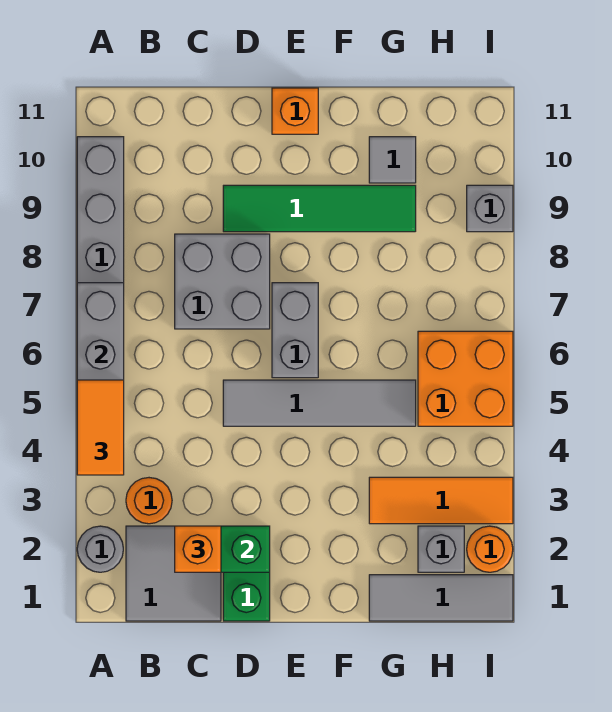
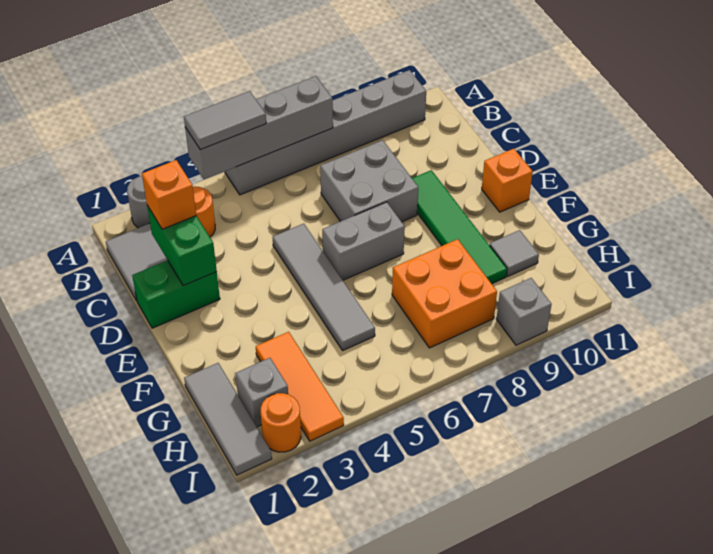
orange 1x2 tile [77,380,124,475] -> grey 1x2 tile [184,91,266,150]
orange 2x2 brick [418,331,513,426] -> orange 2x2 brick moved to [392,239,497,348]

